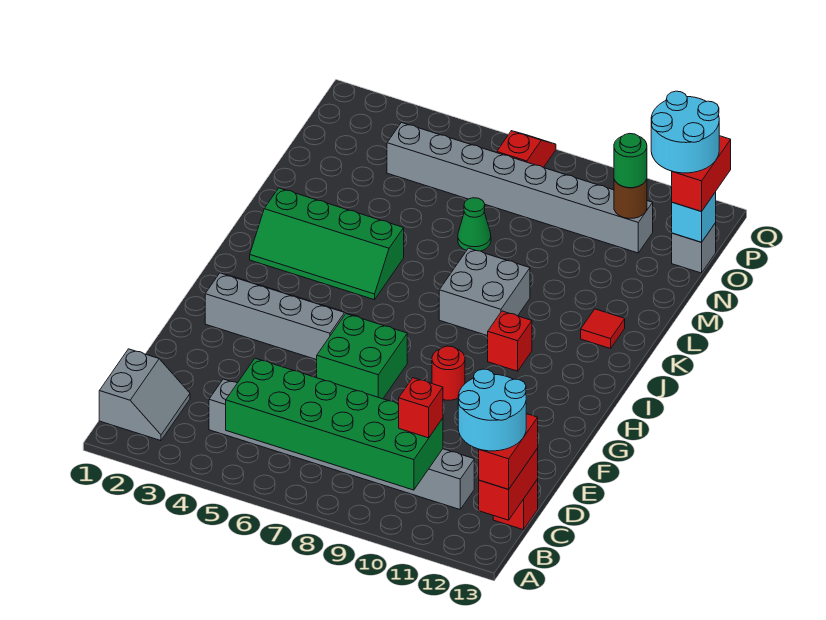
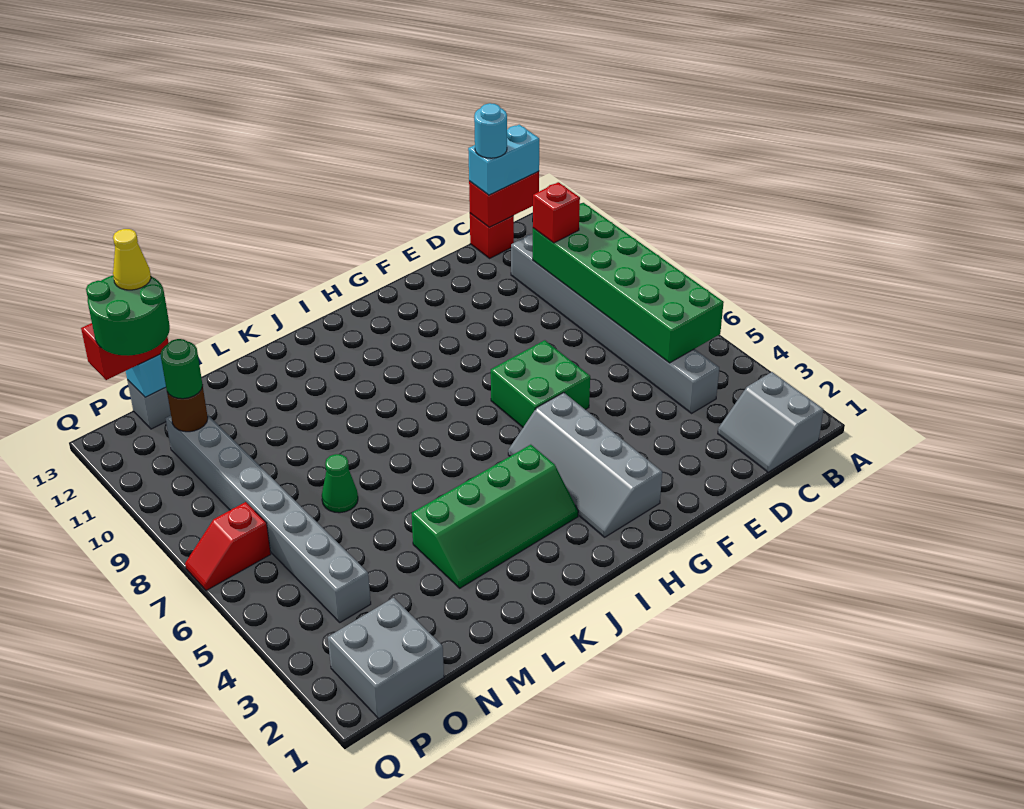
grey 2x2 slope [99,349,190,441] -> grey 2x2 slope turned to [718,372,824,472]
cyan 2x2 round brick [458,369,526,451] -> cyan 1x1 round brick [474,103,507,158]
red 1x2 brick [479,414,538,489] -> cyan 1x2 brick [468,125,539,195]
red 1x1 round brick [432,346,465,400] -> none
red 1x1 brick [488,311,532,371] -> none
green 2x4 slope [250,188,404,300] -> green 2x4 slope turned to [412,445,578,588]
grey 2x2 brick [439,248,530,336] -> grey 2x2 brick moved to [328,598,444,718]
red 1x1 tile [581,309,625,349] -> none
cyan 2x2 round brick [651,91,719,173] -> green 2x2 round brick [86,275,170,356]
none -> yellow 1x1 cone [113,229,151,290]

